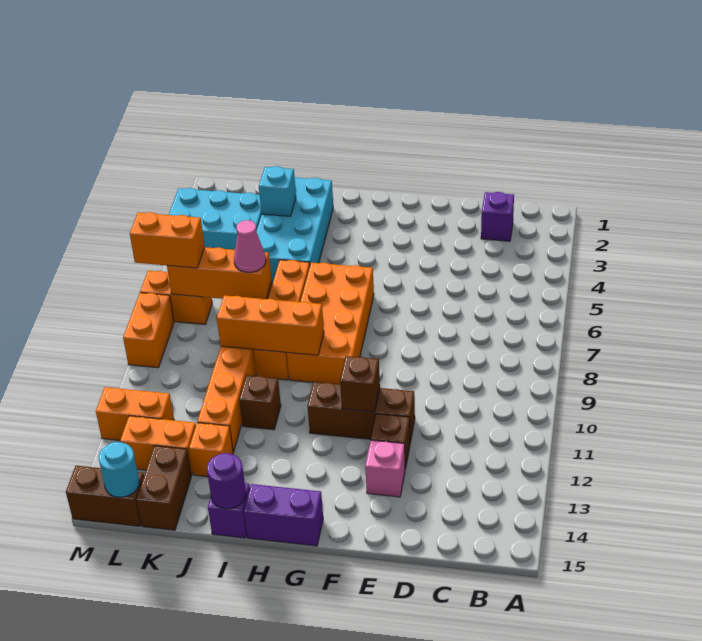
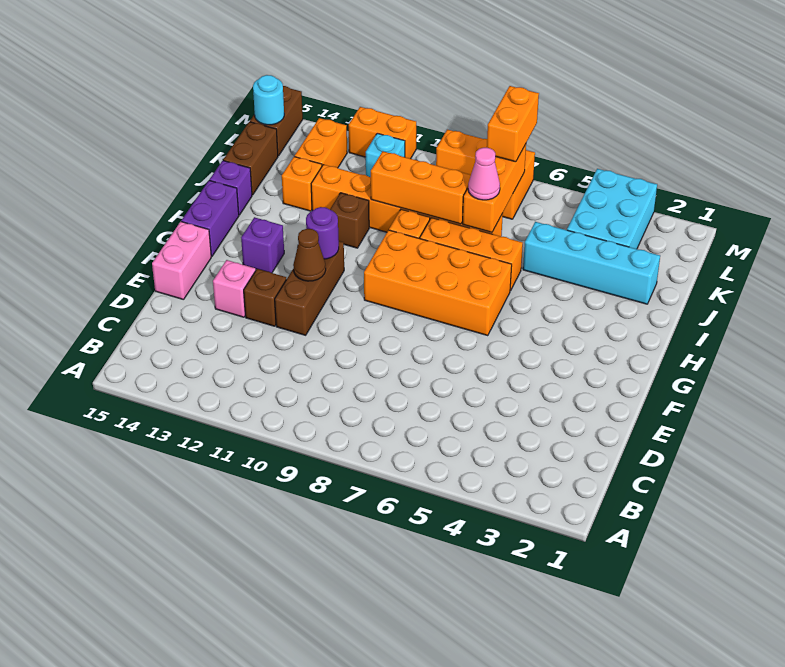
purple 1x1 brick [481,192,514,241] -> purple 1x1 brick moved to [241,217,284,273]
none -> pink 1x2 brick [152,222,211,300]
brown 1x1 brick [340,356,380,412] -> brown 1x1 cone [293,229,326,281]
orange 1x3 brick [217,295,324,355] -> orange 1x3 brick turned to [371,151,471,224]
cyan 2x4 brick [257,178,333,284] -> cyan 1x4 brick [523,222,660,304]
purple 1x1 round brick [207,453,246,509] -> purple 1x1 round brick moved to [306,207,339,259]
cyan 1x1 brick [259,166,296,216] -> cyan 1x1 brick moved to [366,133,405,177]
brown 1x2 brick [136,446,192,530] -> brown 1x2 brick turned to [223,122,278,195]
orange 1x2 brick [96,387,174,440] -> orange 1x2 brick turned to [349,107,416,159]

